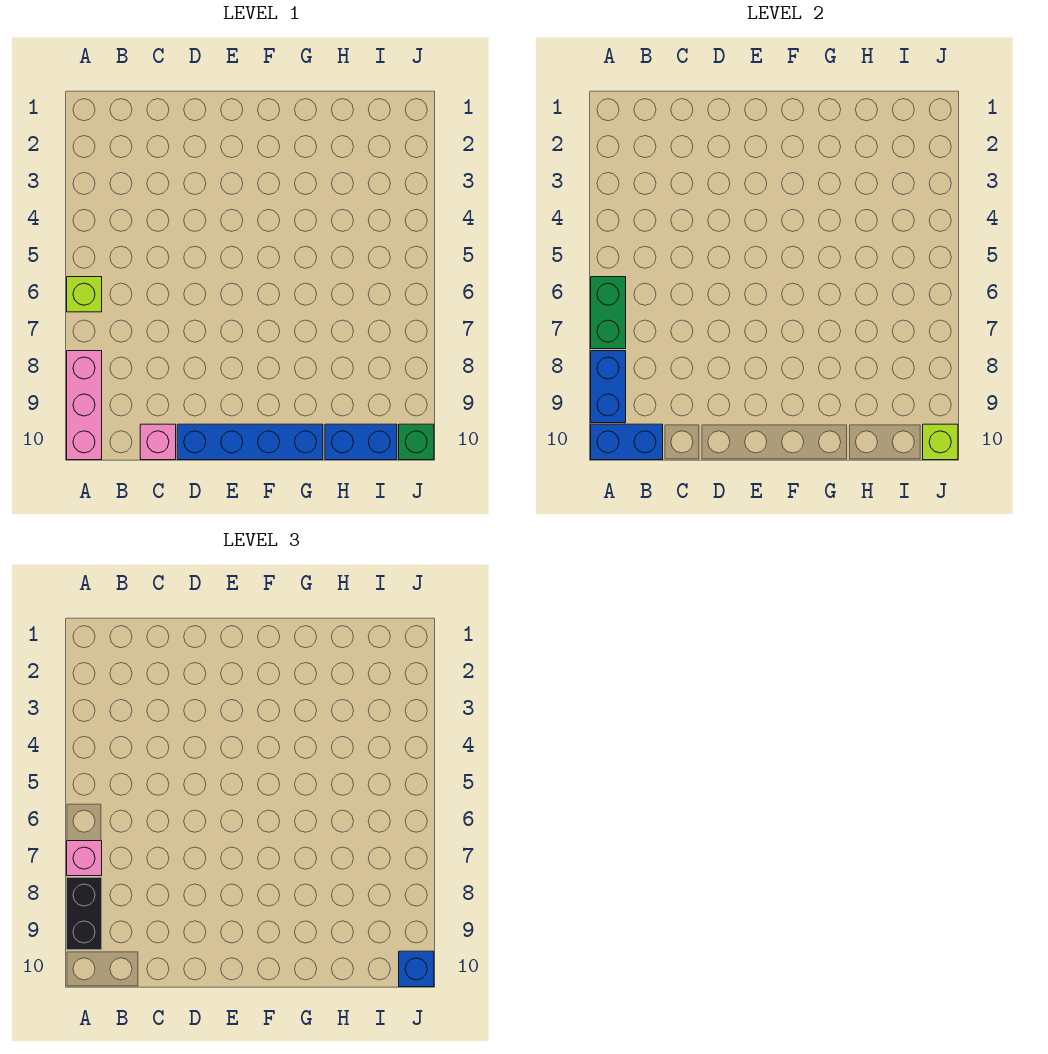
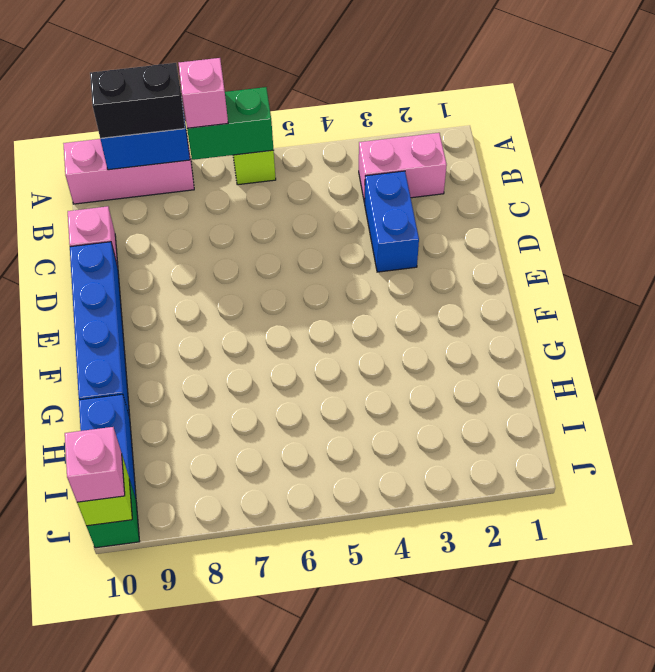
blue 1x2 brick [591,424,663,460] -> blue 1x2 brick moved to [365,171,419,272]
none -> pink 1x2 brick [359,133,447,203]
blue 1x1 brick [399,951,434,987] -> pink 1x1 brick [65,427,125,502]

